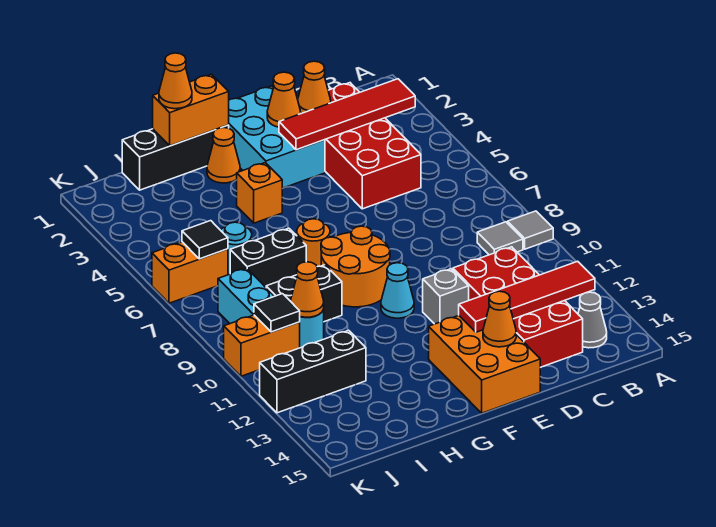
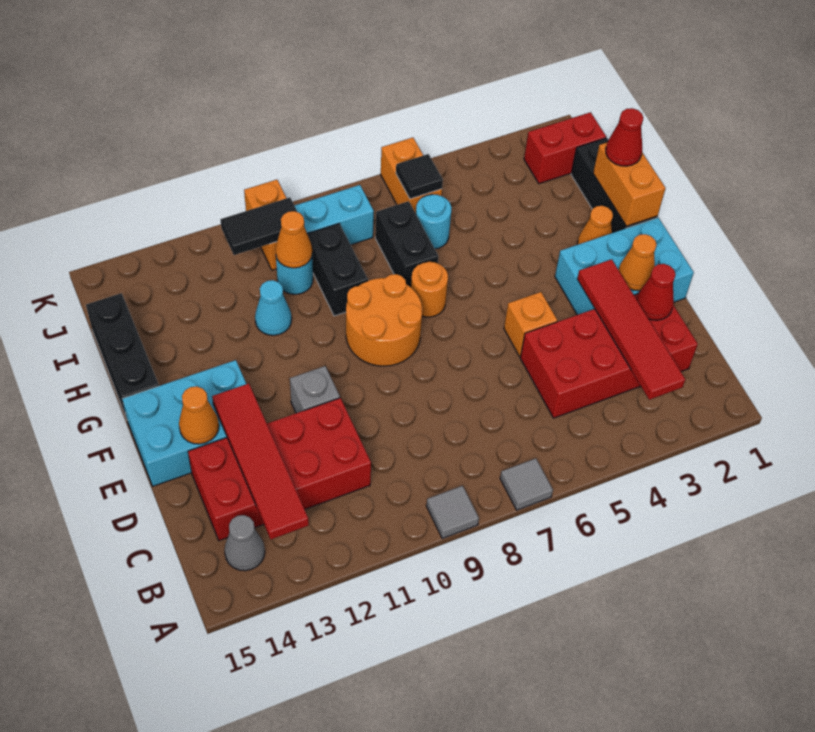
grey 1x1 tile [477,222,523,255] -> grey 1x1 tile moved to [500,459,553,510]
orange 1x1 cone [298,61,331,113] -> red 1x1 cone [637,264,676,320]
orange 2x3 brick [429,316,540,413] -> cyan 2x3 brick [122,360,246,486]
cyan 1x1 cone [381,263,414,318] -> cyan 1x1 cone moved to [255,280,292,335]
orange 1x1 brick [237,163,283,223] -> orange 1x1 brick moved to [504,292,557,357]
orange 1x1 cone [159,53,192,109] -> red 1x1 cone [606,108,643,166]
black 1x3 brick [260,330,366,413] -> black 1x3 brick moved to [86,293,159,419]
none -> red 1x2 brick [524,112,606,184]
black 1x1 tile [254,294,300,332] -> black 1x2 tile [220,197,297,255]

